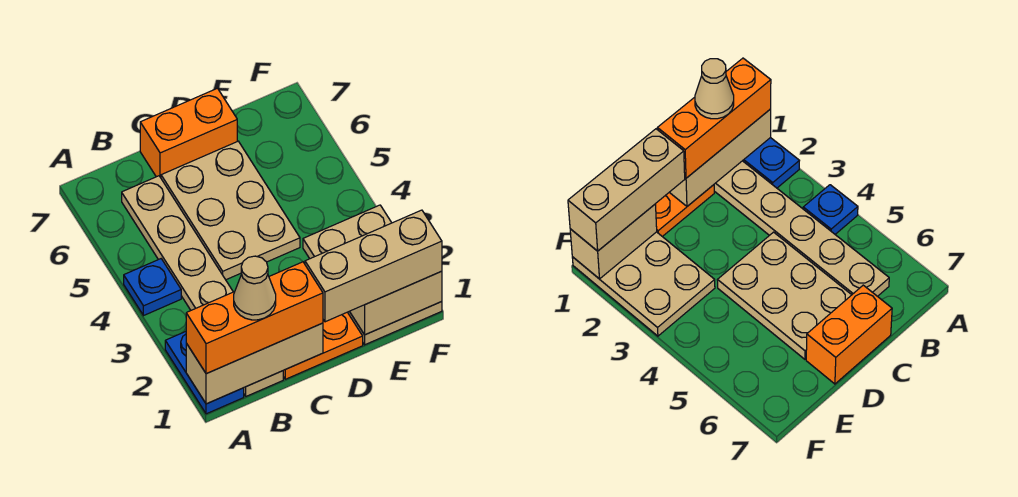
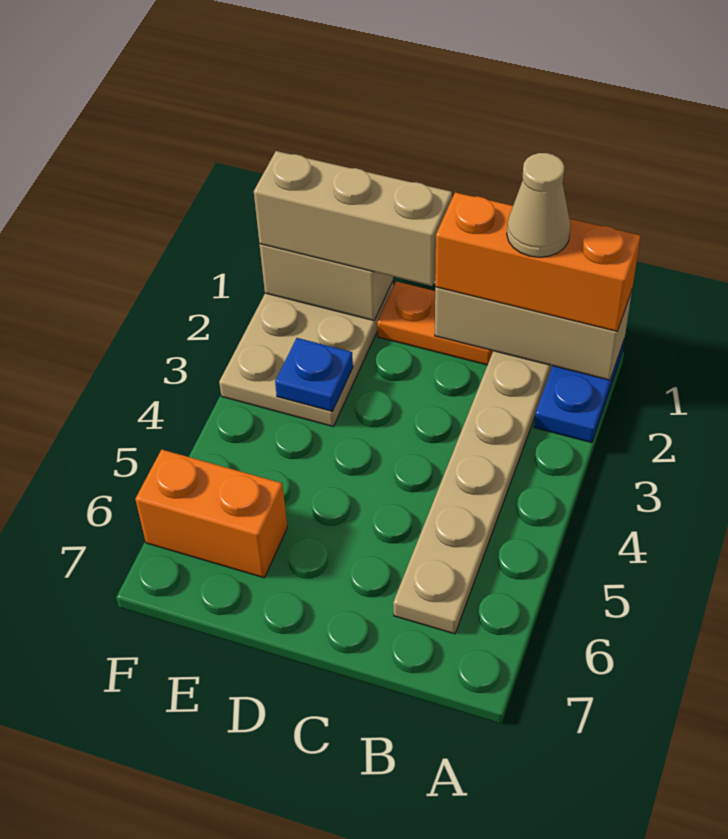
blue 1x1 plate [124,259,181,316] -> blue 1x1 plate moved to [275,338,353,411]
tan 2x3 plate [161,141,300,280] -> none
orange 1x2 brick [140,88,237,178] -> orange 1x2 brick moved to [135,450,287,578]

